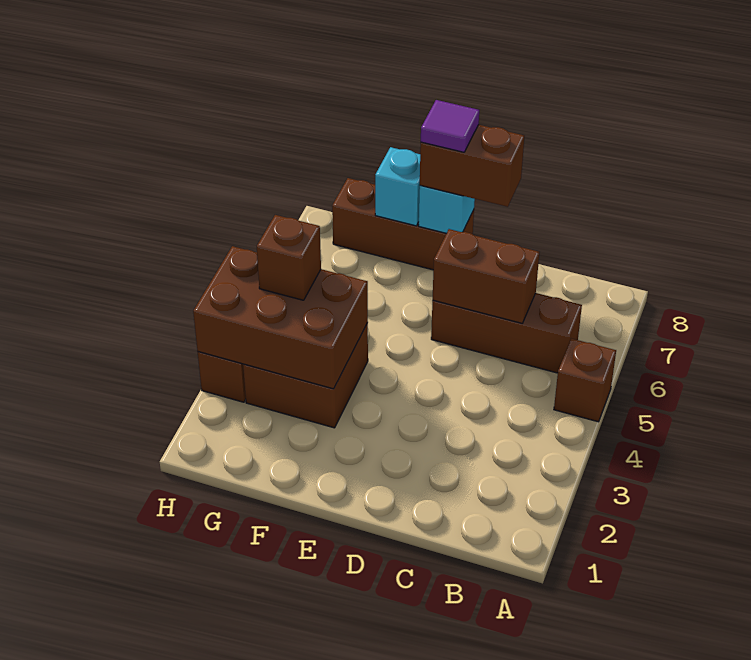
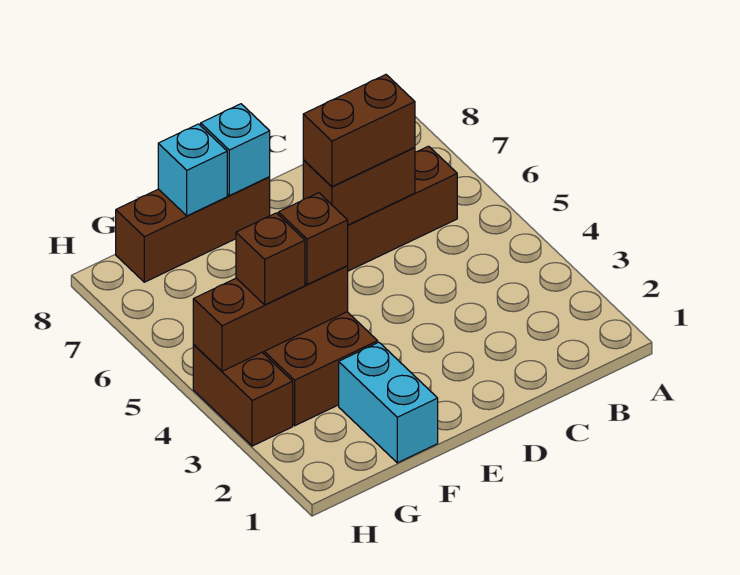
brown 1x1 brick [554,339,616,422] -> brown 1x1 brick moved to [278,193,348,285]
brown 1x2 brick [420,125,524,207] -> brown 1x2 brick moved to [303,75,415,187]
purple 1x1 tile [421,100,479,152] -> none
none -> cyan 1x2 brick [339,342,438,463]
brown 2x3 brick [193,246,368,389] -> brown 1x3 brick [193,266,348,371]

